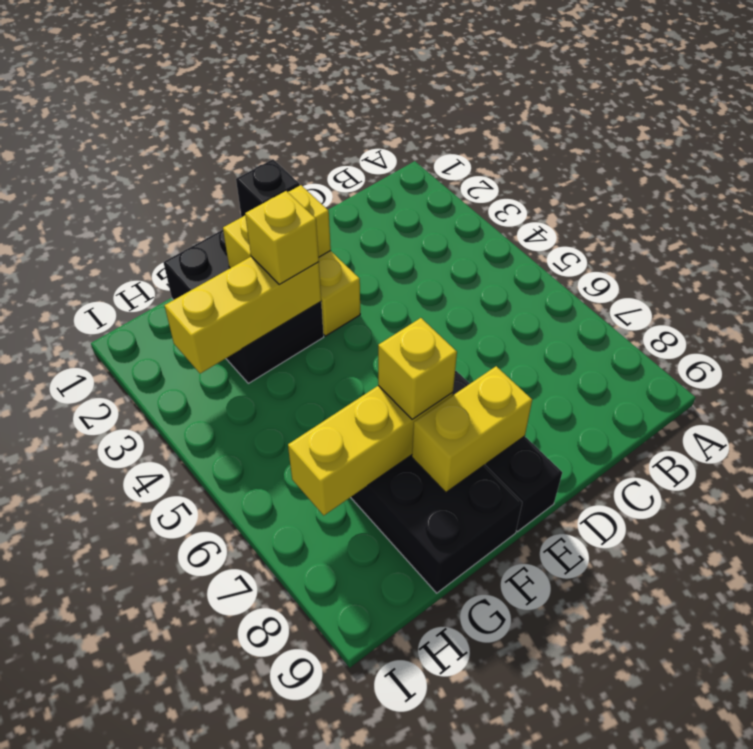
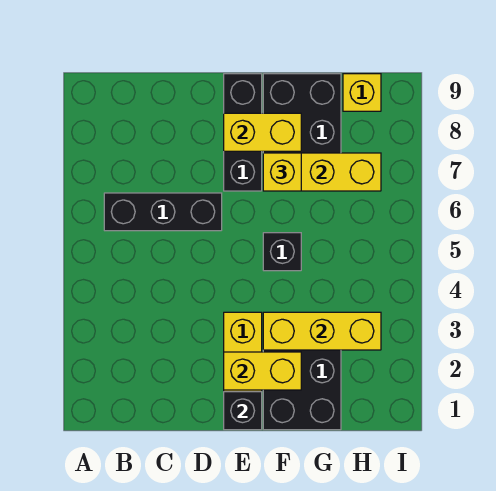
none -> black 1x3 brick [104,193,222,231]
yellow 1x1 brick [245,191,319,285] -> yellow 1x1 brick moved to [343,74,381,111]
none -> black 1x1 brick [263,233,301,271]

